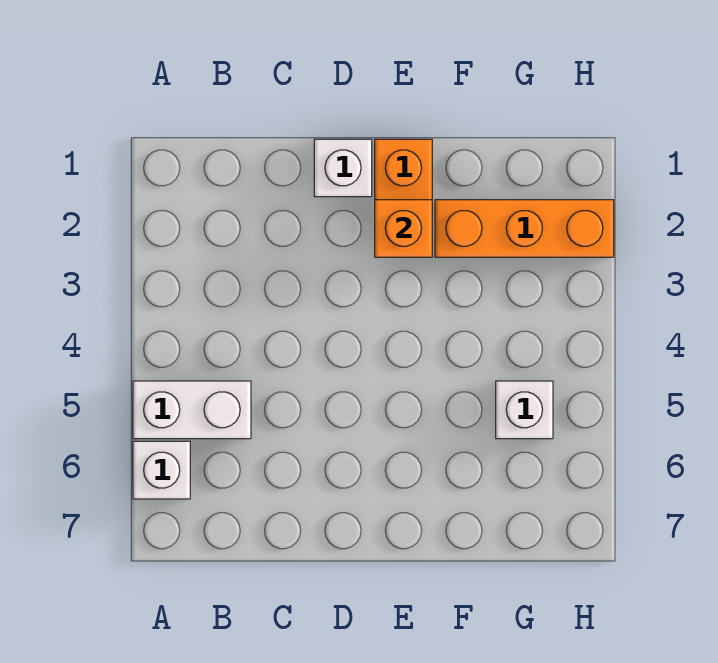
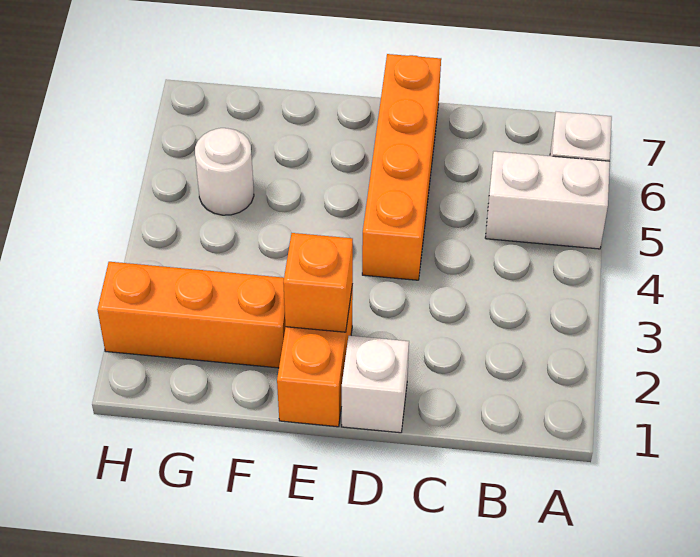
none -> orange 1x4 brick [362,54,441,280]
white 1x1 brick [496,381,553,439] -> white 1x1 round brick [195,128,254,215]

